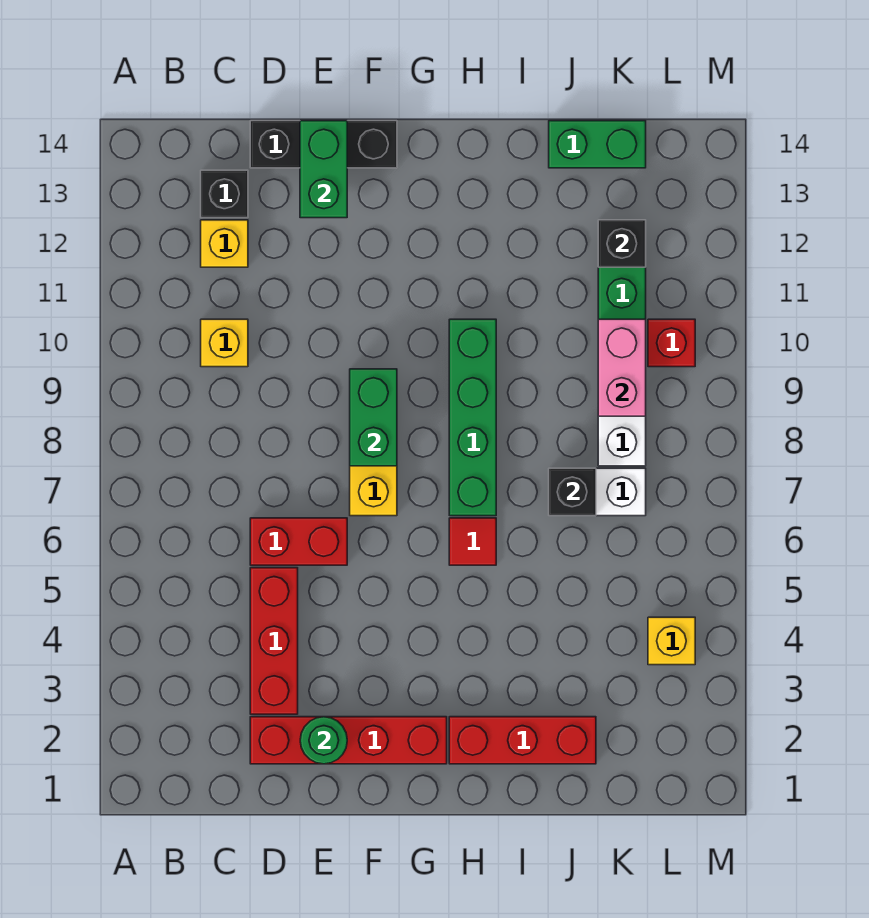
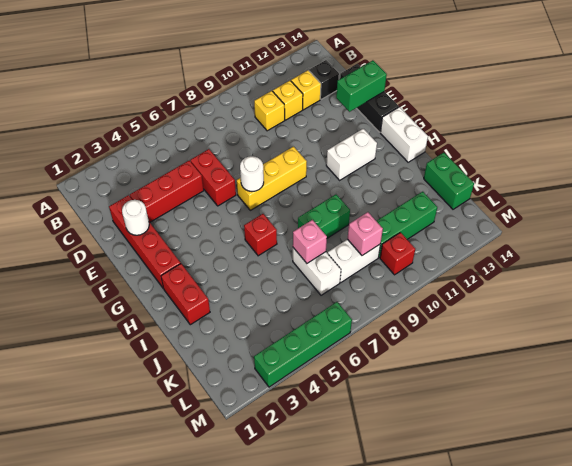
green 1x1 round brick [300,717,347,764] -> white 1x1 round brick [122,200,149,235]
none -> white 1x1 round brick [240,156,264,191]
green 1x2 brick [350,369,397,466] -> green 1x2 brick moved to [298,195,350,238]
none -> white 1x2 brick [326,129,377,180]
none -> white 1x2 brick [380,107,428,162]
red 1x3 brick [449,717,596,764] -> red 1x2 brick [161,264,210,325]
red 1x1 tile [449,518,496,565] -> red 1x1 brick [244,214,277,256]
green 1x4 brick [449,319,496,516] -> green 1x4 brick moved to [254,302,352,387]
black 1x1 brick [549,468,596,516] -> pink 1x1 brick [293,220,327,263]
pink 1x2 brick [598,319,646,416] -> pink 1x1 brick [347,212,383,255]
black 1x1 brick [598,220,646,267] -> none
yellow 1x1 brick [648,617,695,665] -> yellow 1x1 brick moved to [273,81,303,120]

